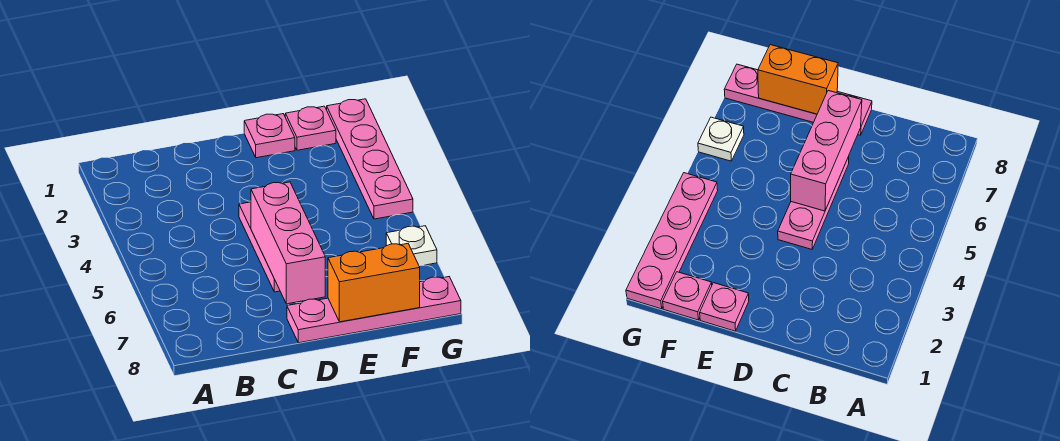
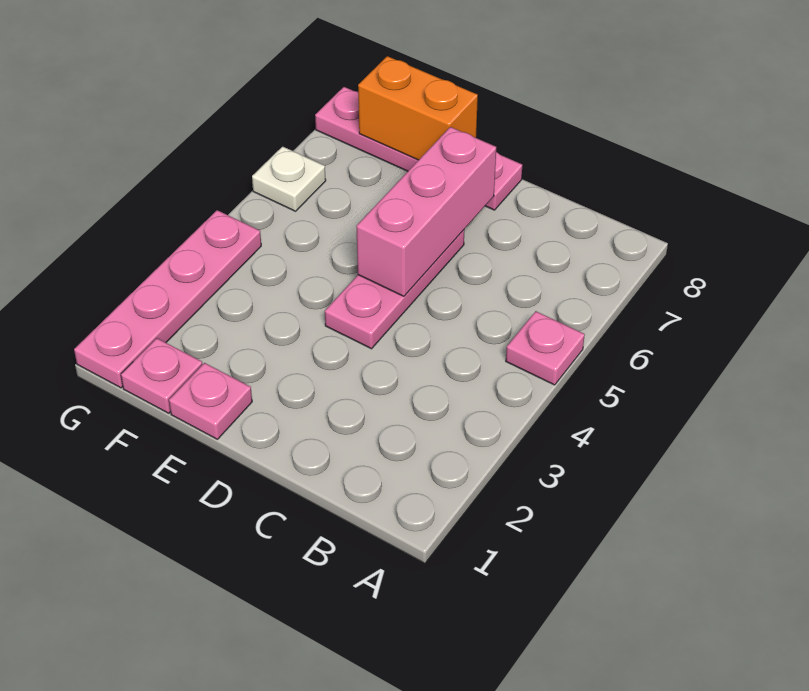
none -> pink 1x1 plate [506,311,585,385]

